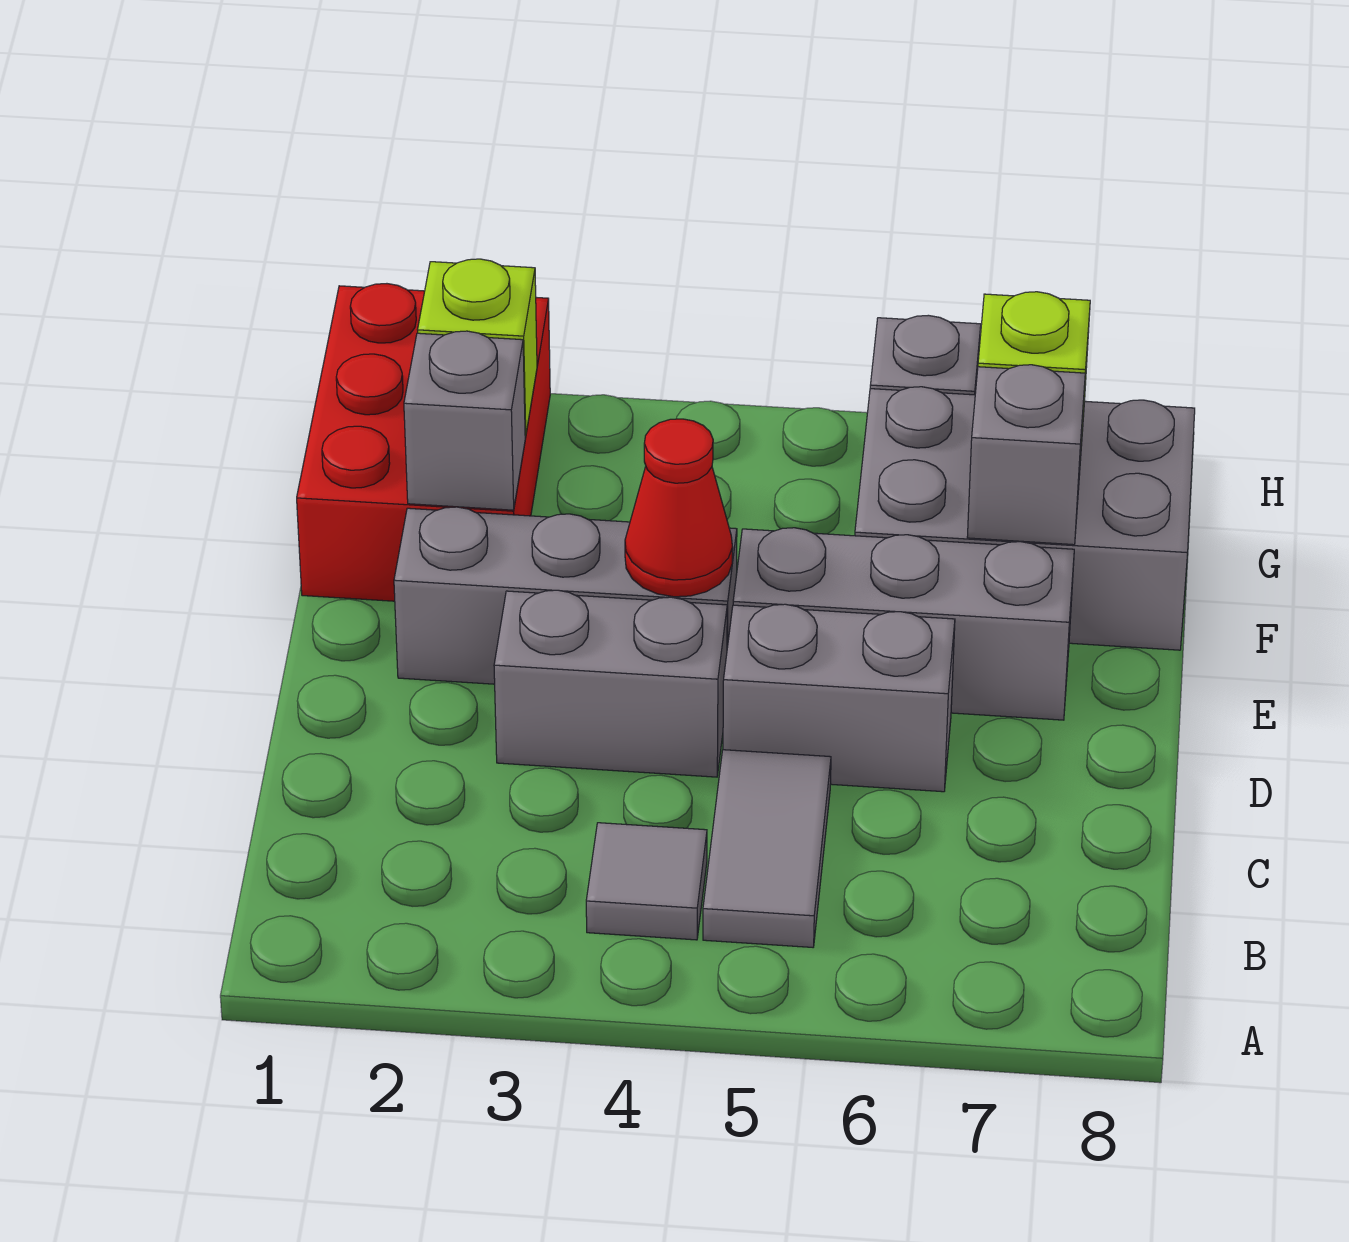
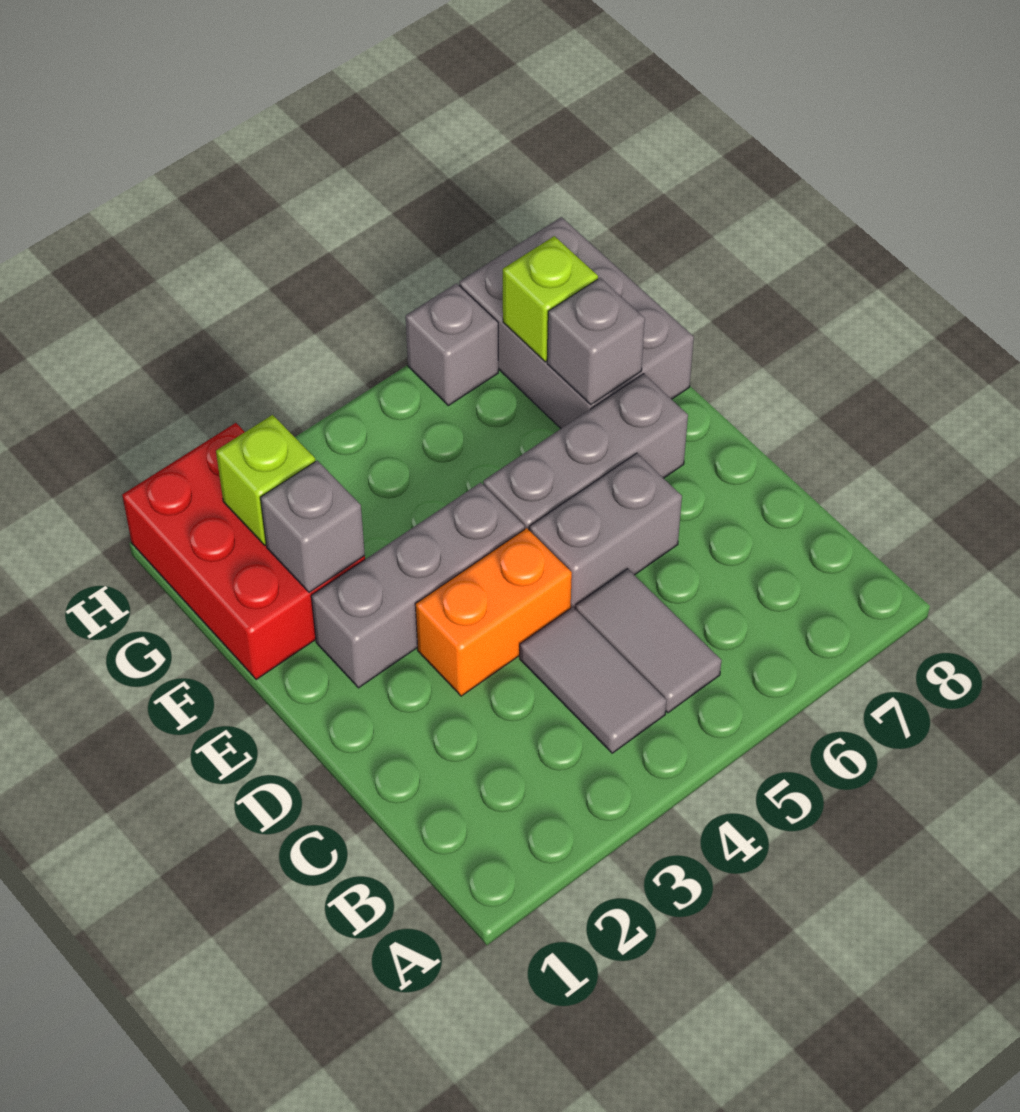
grey 1x1 tile [586,823,707,940] -> grey 1x2 tile [520,607,666,753]
grey 1x2 brick [494,590,727,777] -> orange 1x2 brick [415,528,572,696]
red 1x1 cone [625,419,733,597] -> none
grey 2x3 brick [855,387,1195,650] -> grey 2x3 brick turned to [459,217,694,428]

